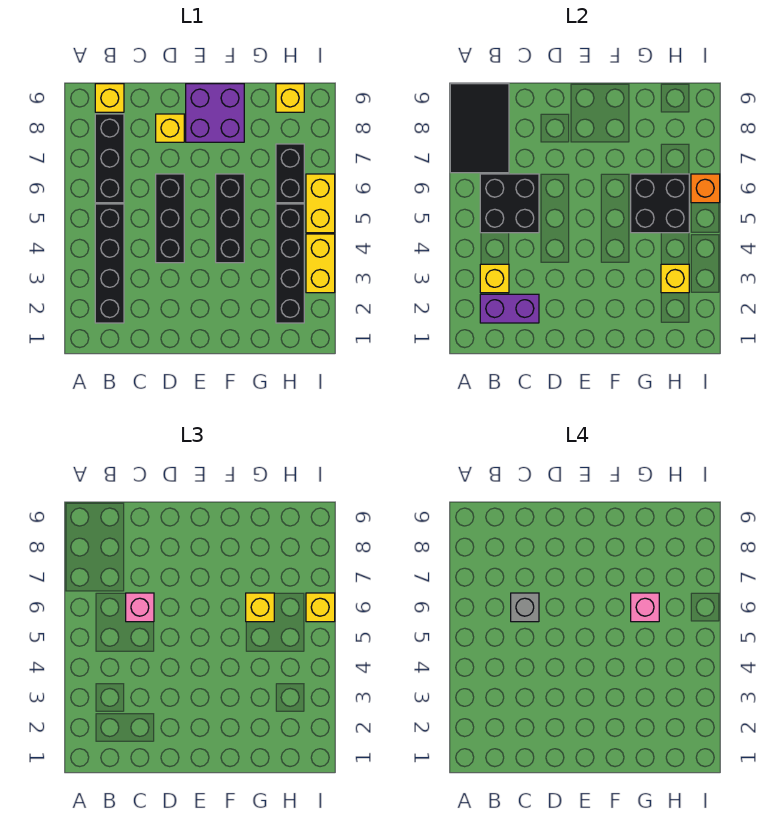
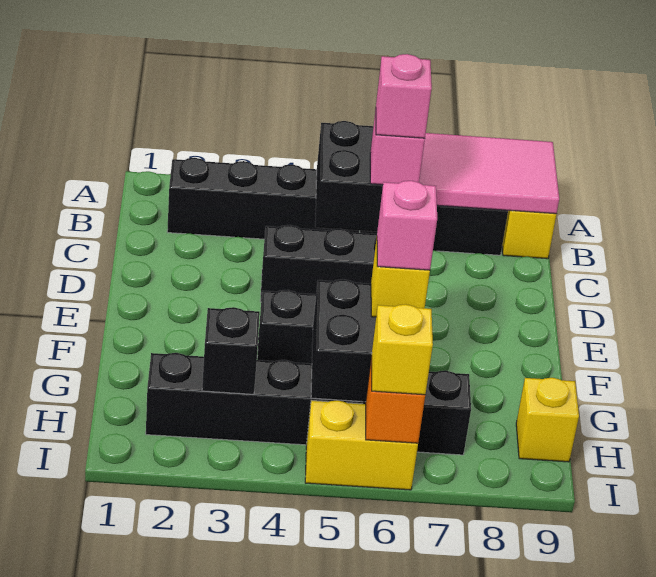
black 2x3 tile [450,84,509,173] -> pink 2x3 tile [419,133,559,214]
purple 1x2 brick [480,294,539,323] -> none
yellow 1x1 brick [480,264,509,293] -> none
grey 1x1 brick [511,593,539,622] -> pink 1x1 brick [376,54,432,138]
yellow 1x1 brick [156,114,184,142] -> none
purple 2x2 brick [186,84,244,142] -> none
yellow 1x1 brick [661,264,689,293] -> black 1x1 brick [202,307,260,394]
yellow 1x2 brick [306,234,335,293] -> none

